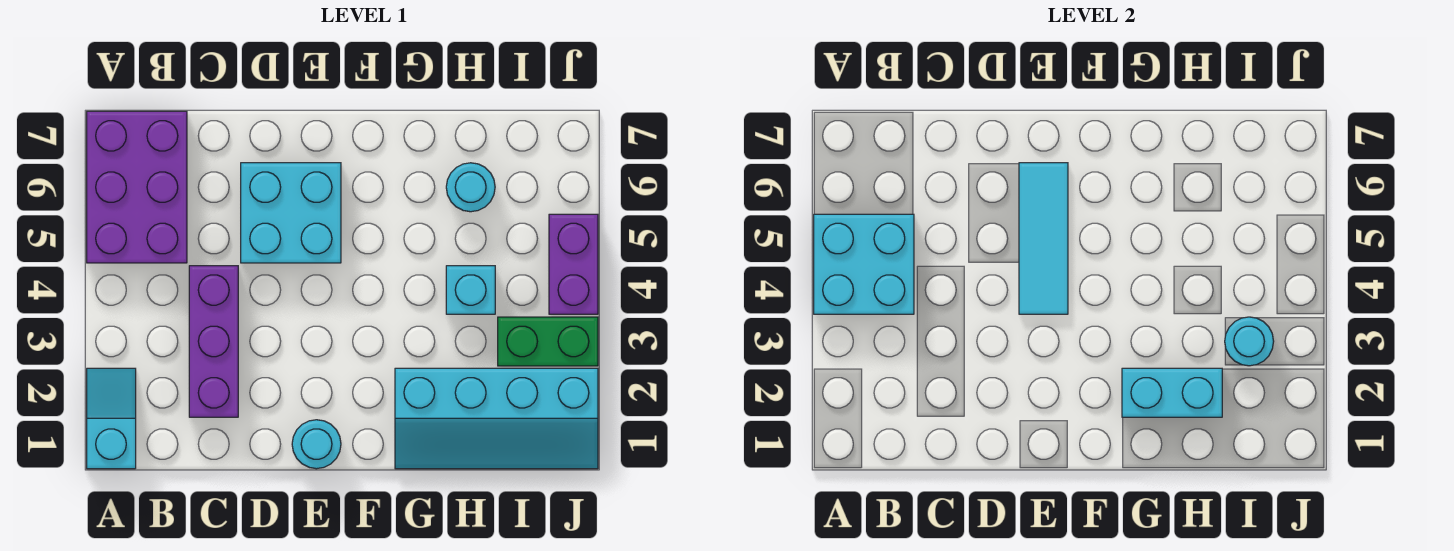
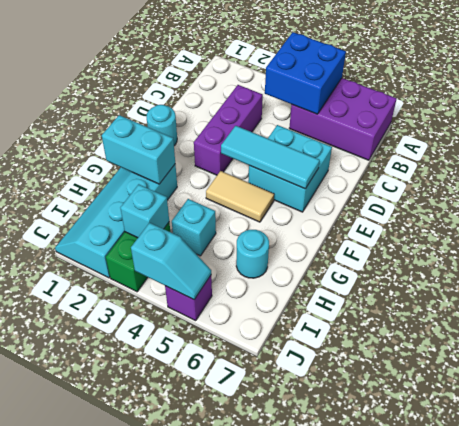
cyan 1x2 slope [87,368,136,469] -> cyan 1x2 slope moved to [131,223,211,300]
cyan 2x2 brick [814,214,914,314] -> blue 2x2 brick [265,32,346,114]
purple 1x3 brick [189,266,238,417] -> purple 1x3 brick turned to [194,85,263,175]
none -> tan 1x2 tile [206,171,274,222]
cyan 1x2 brick [1122,368,1222,417] -> cyan 1x2 brick turned to [102,115,175,184]
cyan 1x1 round brick [1225,317,1274,366] -> cyan 1x1 brick [121,184,169,238]
purple 1x2 brick [549,214,598,314] -> purple 1x1 brick [165,276,212,321]

